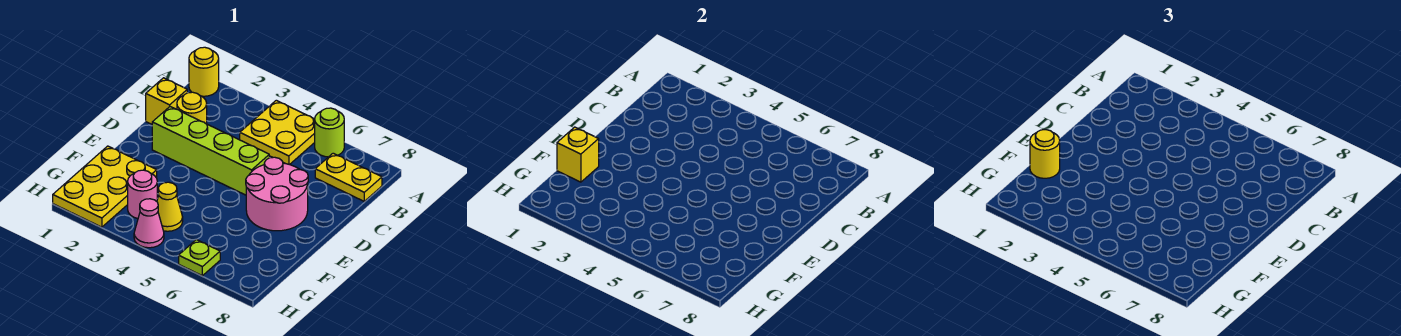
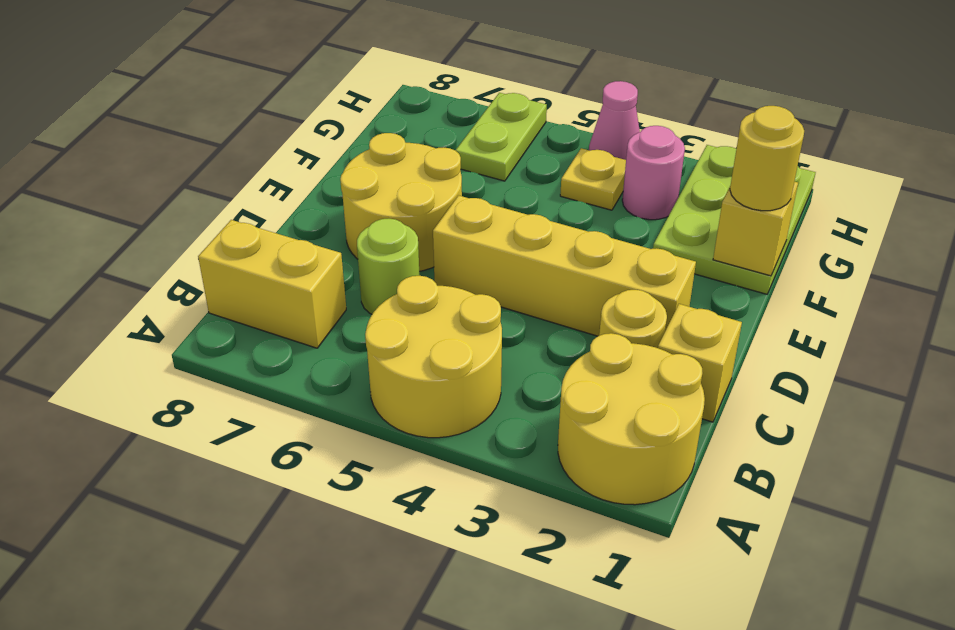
yellow 1x1 round brick [189,47,219,96] -> yellow 2x2 round brick [558,333,705,505]
yellow 2x2 plate [240,100,315,165] -> yellow 2x2 round brick [365,276,502,438]
lime 1x1 round brick [315,108,344,157] -> lime 1x1 round brick moved to [357,219,420,314]
yellow 1x2 plate [315,153,382,201] -> yellow 1x2 brick [198,220,346,348]
lime 1x4 brick [152,107,269,195] -> yellow 1x4 brick [433,195,696,336]
pink 2x2 round brick [246,157,308,231] -> yellow 2x2 round brick [340,133,462,271]
yellow 2x3 plate [53,146,157,227] -> lime 2x3 plate [653,145,816,294]
yellow 1x1 cone [157,182,183,231] -> yellow 1x1 plate [560,148,626,210]
lime 1x1 plate [179,240,220,276] -> lime 1x2 plate [455,93,547,181]

